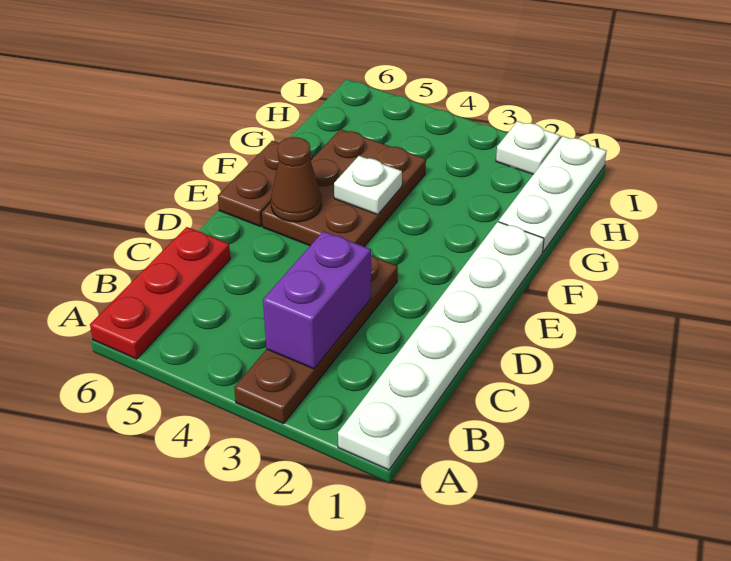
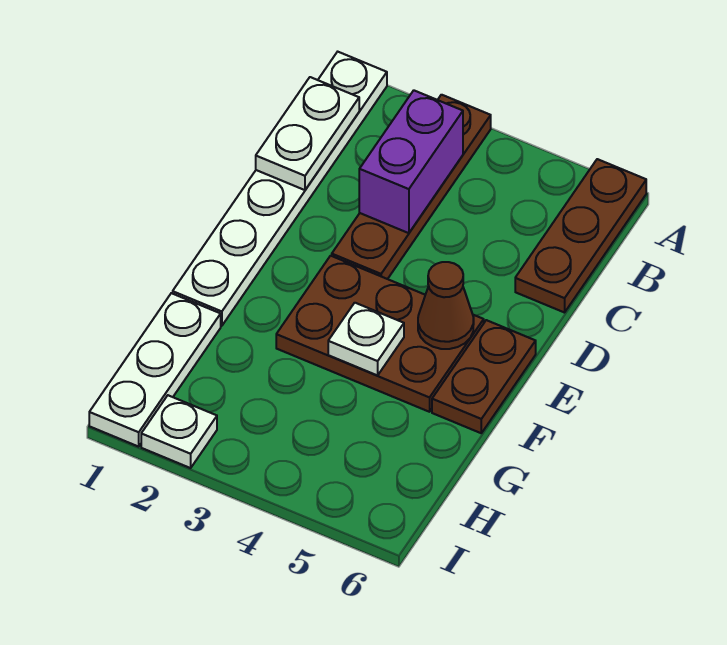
red 1x3 plate [90,227,230,359] -> brown 1x3 plate [515,159,646,313]
none -> white 1x2 plate [256,77,359,190]
brown 2x3 plate [262,129,426,246] -> brown 2x3 plate turned to [276,256,484,412]

